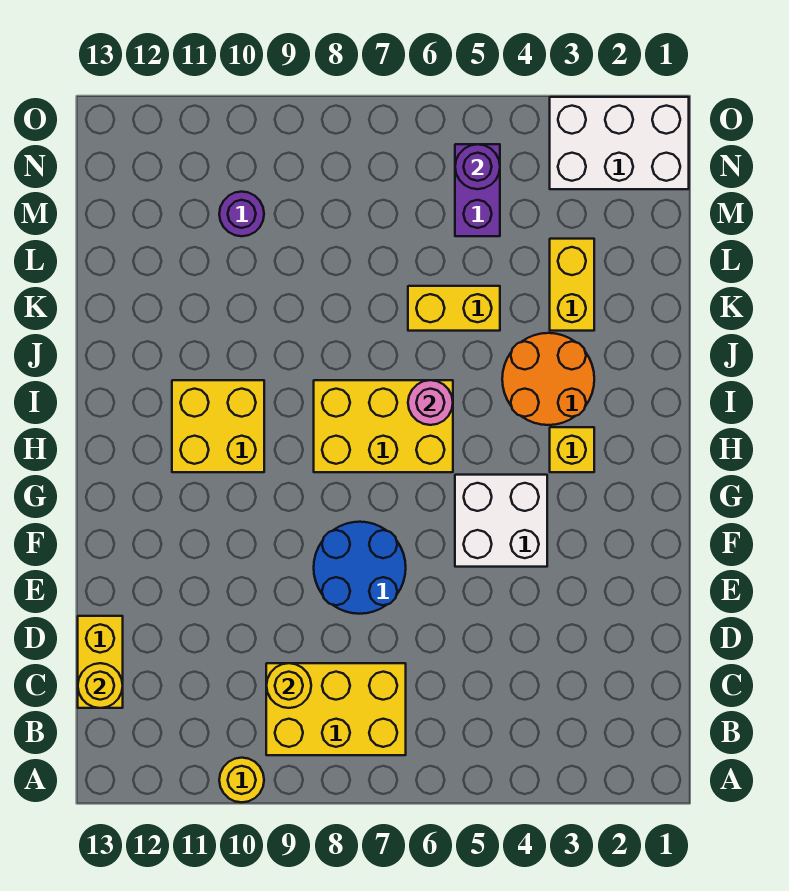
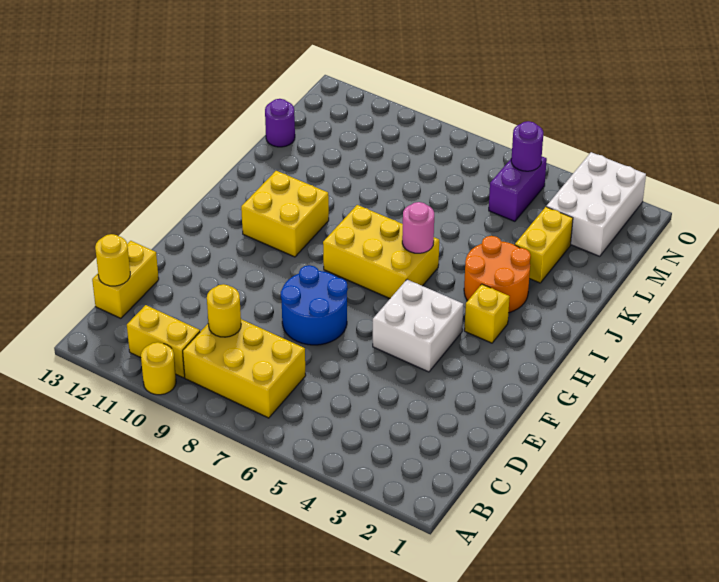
yellow 1x2 brick [408,286,500,331] -> yellow 1x2 brick moved to [127,305,200,378]
purple 1x1 round brick [219,192,264,236] -> purple 1x1 round brick moved to [265,99,295,147]
white 2x3 brick [550,97,689,189] -> white 2x3 brick turned to [546,152,646,256]

